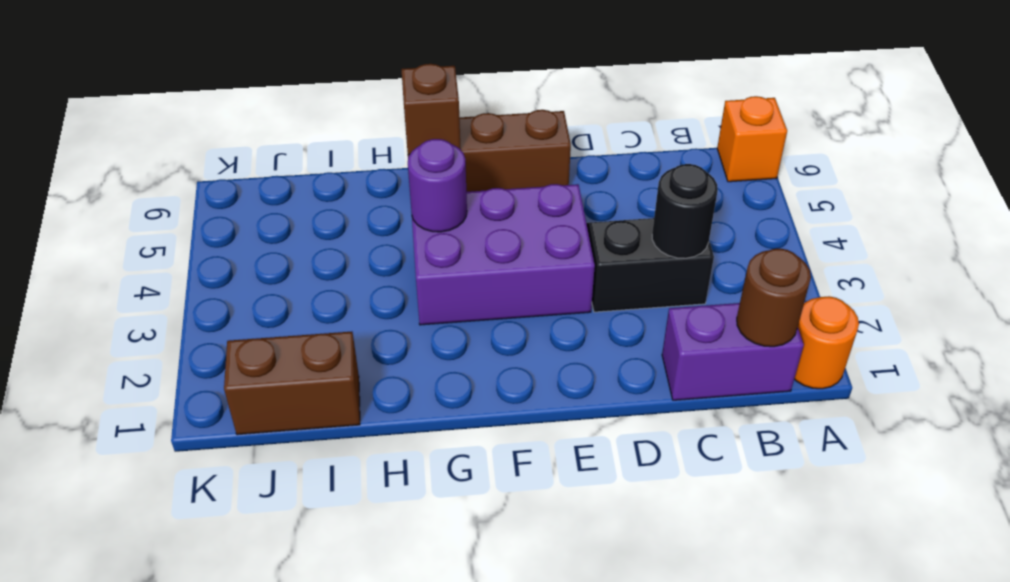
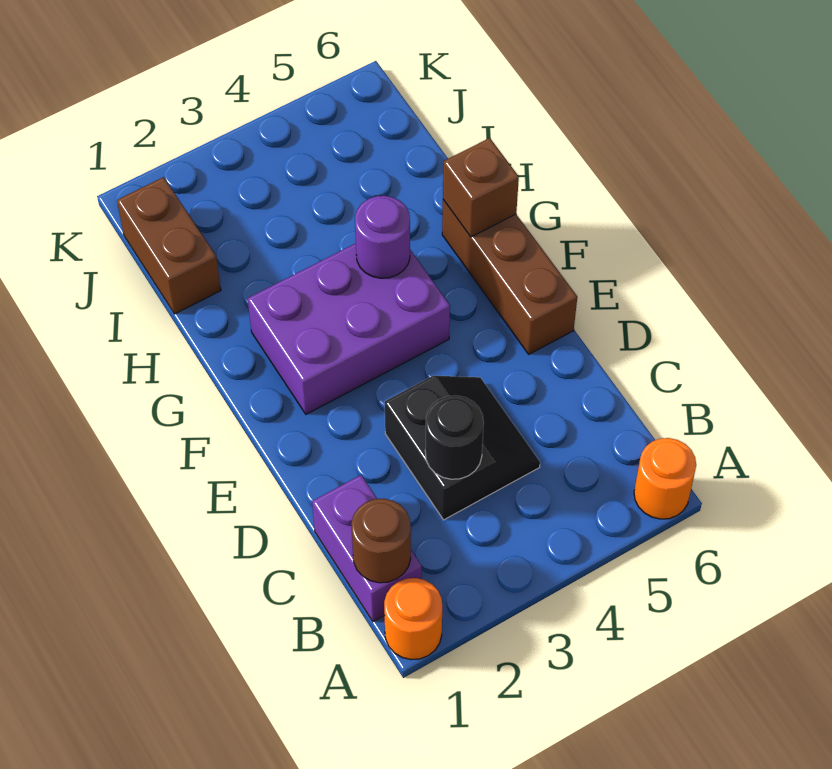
orange 1x1 brick [717,96,787,182] -> orange 1x1 round brick [634,438,696,519]
purple 2x3 brick [412,184,595,325] -> purple 2x3 brick turned to [248,243,450,414]

